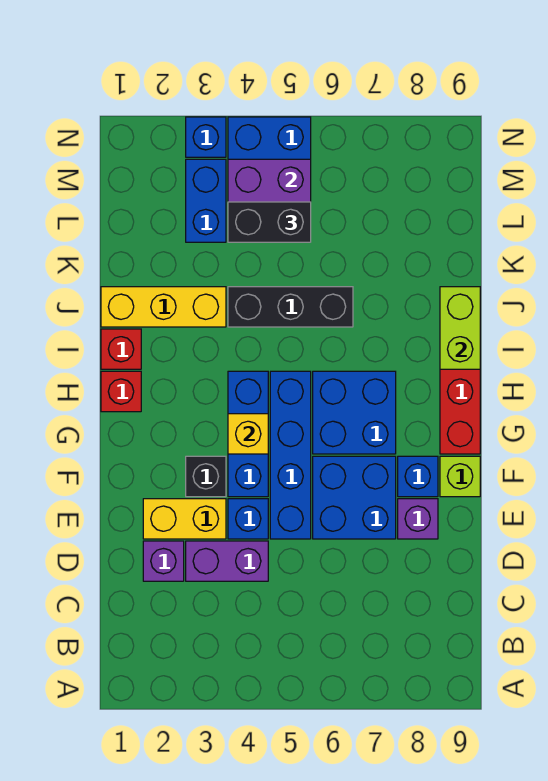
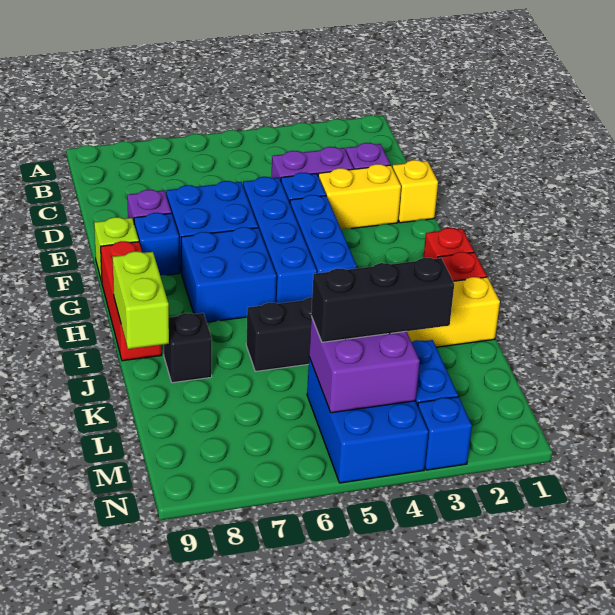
black 1x1 brick [186,456,226,497] -> black 1x1 brick moved to [164,313,212,383]
yellow 1x1 brick [228,414,268,454] -> yellow 1x1 brick moved to [392,160,438,223]
black 1x2 brick [228,202,311,242] -> black 1x3 brick [311,258,454,342]

